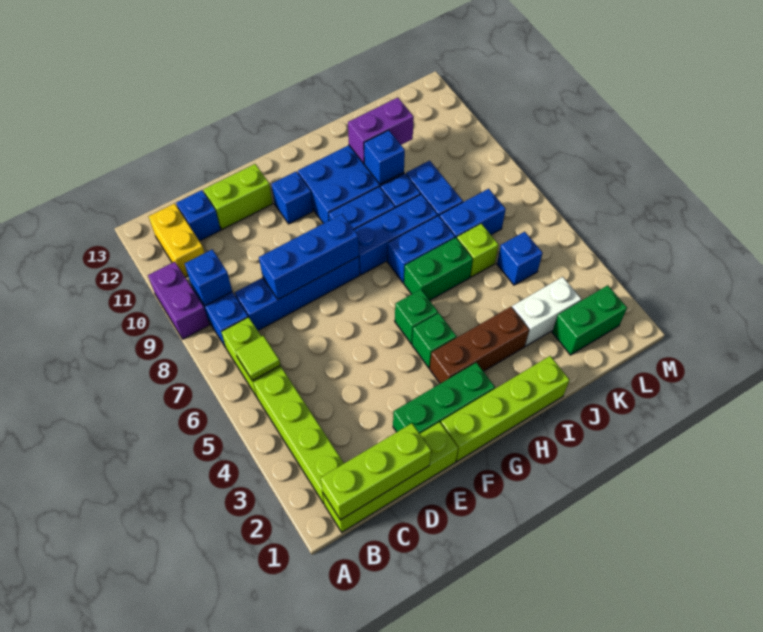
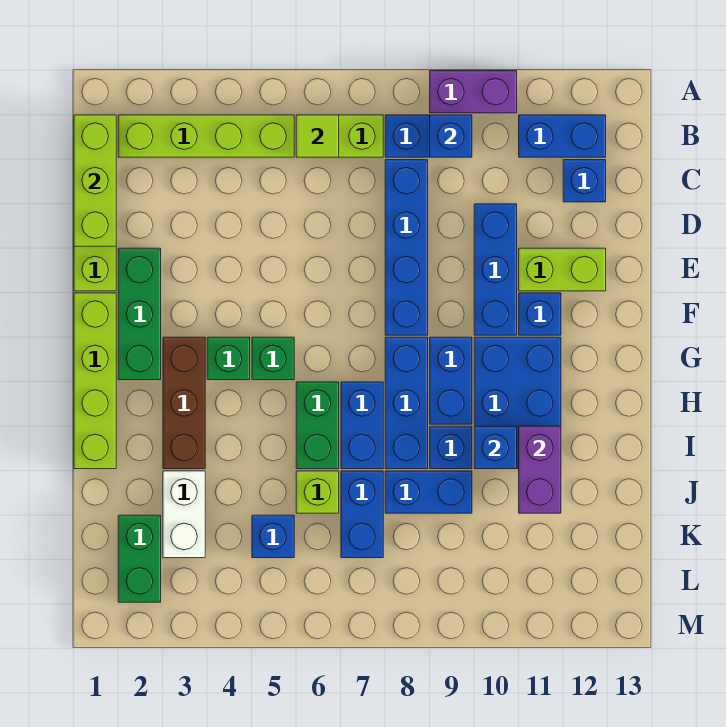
yellow 1x2 brick [149,203,204,277] -> blue 1x2 brick [519,115,606,157]
blue 1x3 brick [259,214,359,299] -> blue 1x3 brick moved to [474,204,517,335]
lime 1x2 brick [203,164,273,230] -> lime 1x2 brick turned to [519,248,606,291]

